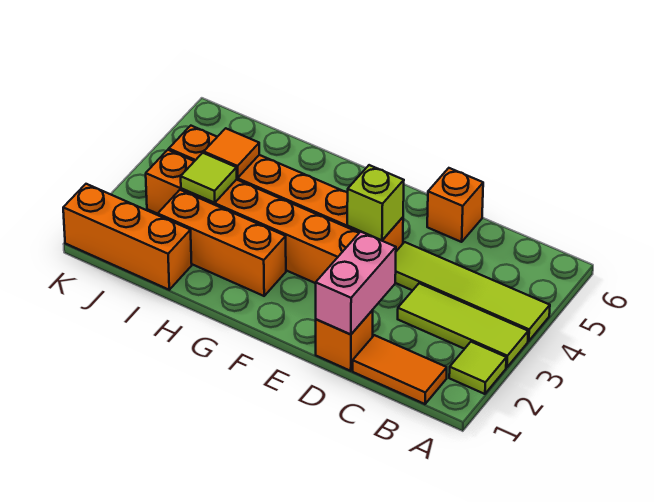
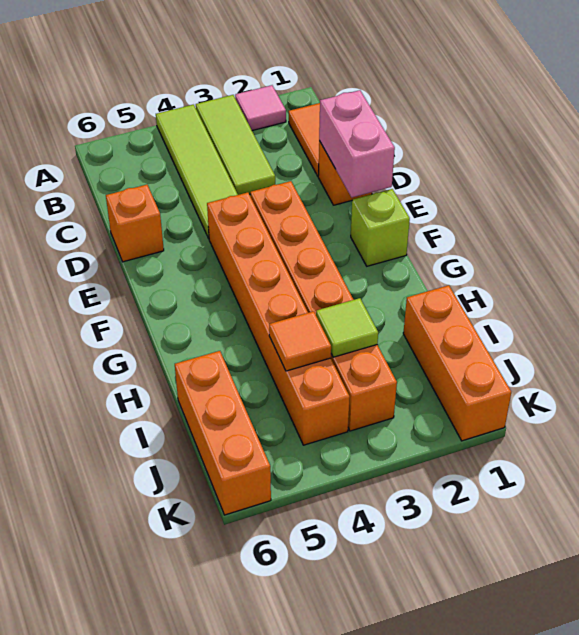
lime 1x1 tile [449,342,506,394] -> pink 1x1 tile [235,85,286,131]
pink 1x2 brick [316,232,396,335] -> pink 1x2 brick turned to [319,90,395,197]
lime 1x1 brick [347,165,404,240] -> lime 1x1 brick moved to [351,189,410,266]
orange 1x3 brick [158,190,286,296] -> orange 1x3 brick moved to [175,351,271,515]

